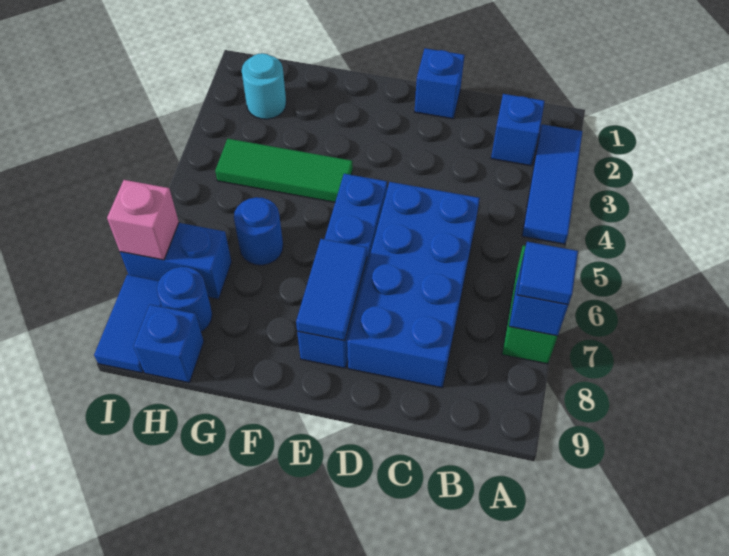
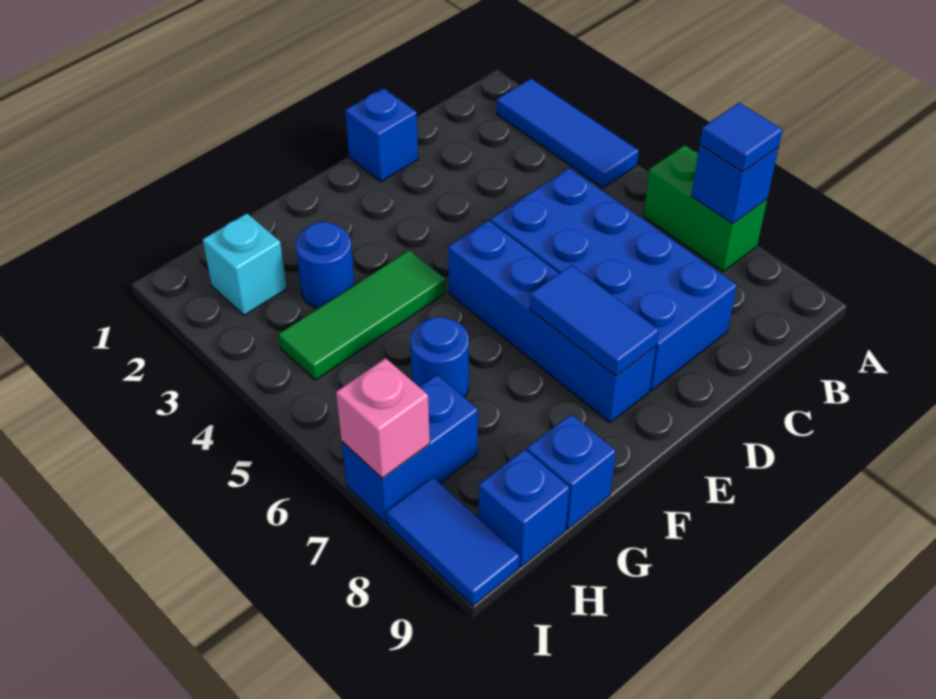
blue 1x1 brick [491,94,545,166] -> blue 1x1 brick moved to [527,414,616,529]
cyan 1x1 round brick [242,53,286,119] -> cyan 1x1 brick [203,214,287,315]
blue 1x1 round brick [157,267,212,332] -> blue 1x1 round brick moved to [296,222,355,308]

